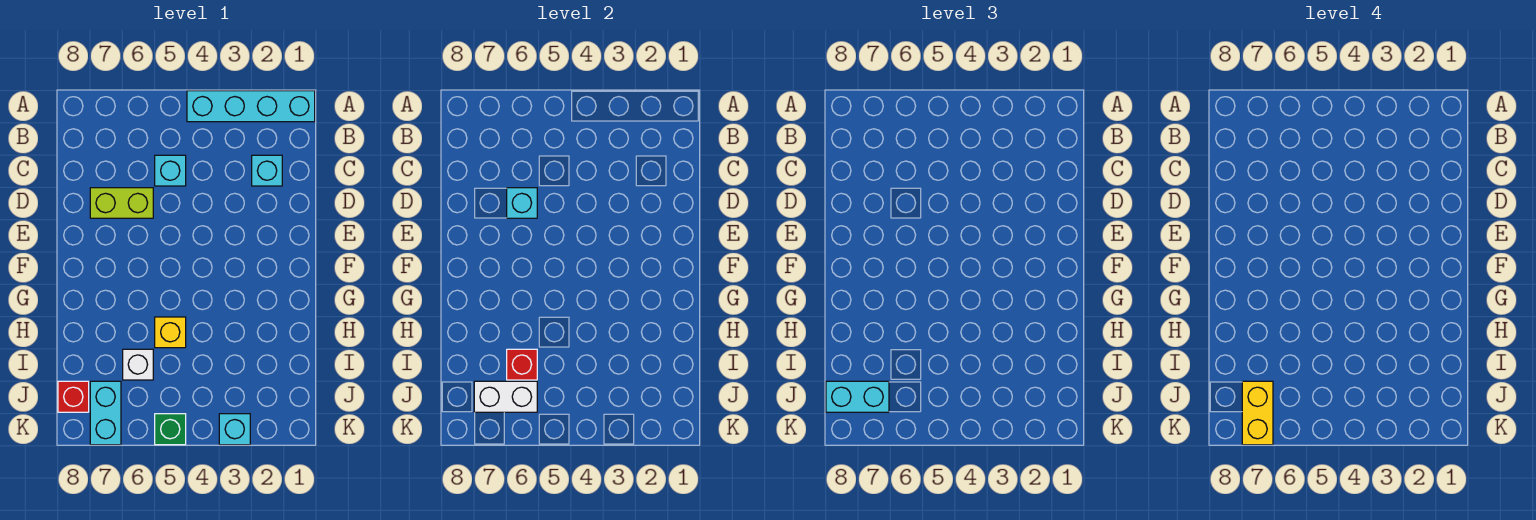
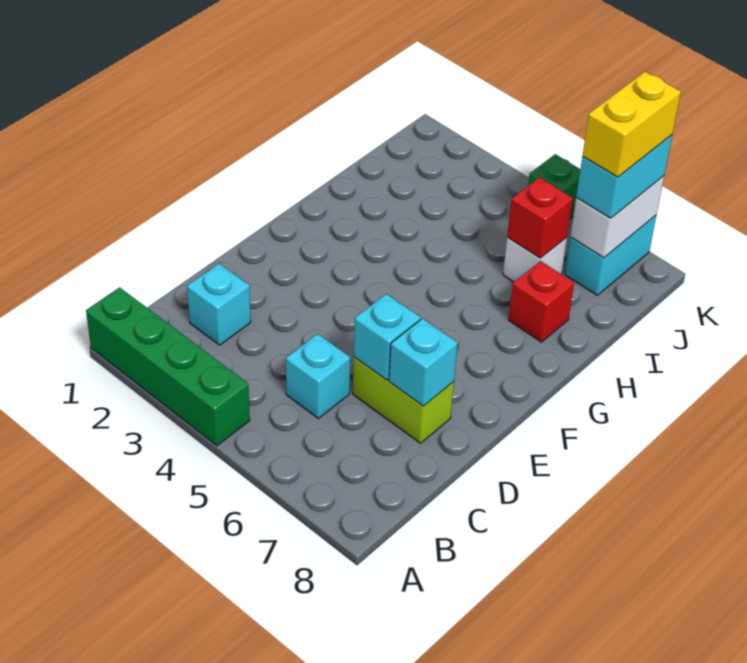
cyan 1x4 brick [187,91,315,122] -> green 1x4 brick [86,287,250,446]
yellow 1x1 brick [155,317,186,348] -> none
white 1x2 brick [474,381,537,412] -> white 1x2 brick turned to [570,176,664,258]
cyan 1x2 brick [826,381,889,412] -> cyan 1x2 brick turned to [576,135,672,218]
red 1x1 brick [58,381,89,412] -> red 1x1 brick moved to [508,261,574,342]
cyan 1x1 brick [219,414,250,445] -> cyan 1x1 brick moved to [389,319,458,406]

